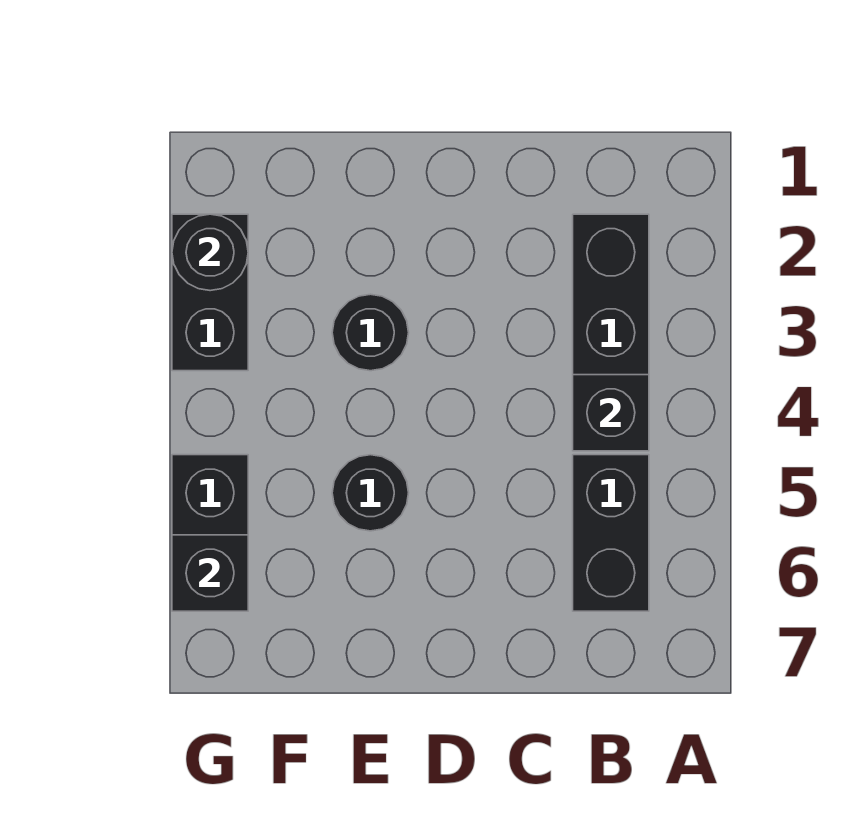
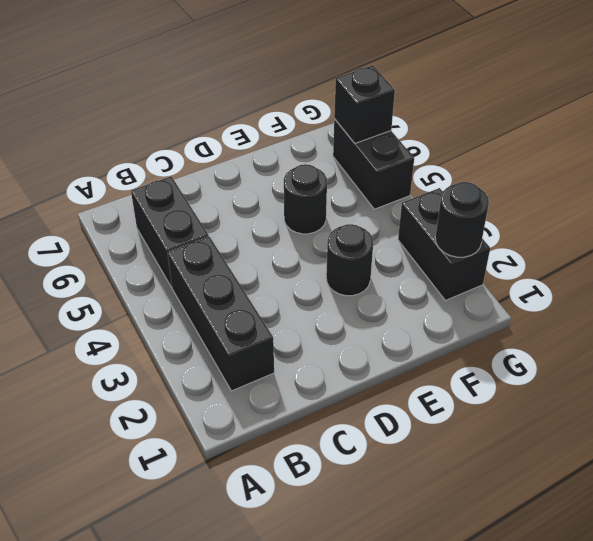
black 1x1 brick [573,375,649,451] -> none

